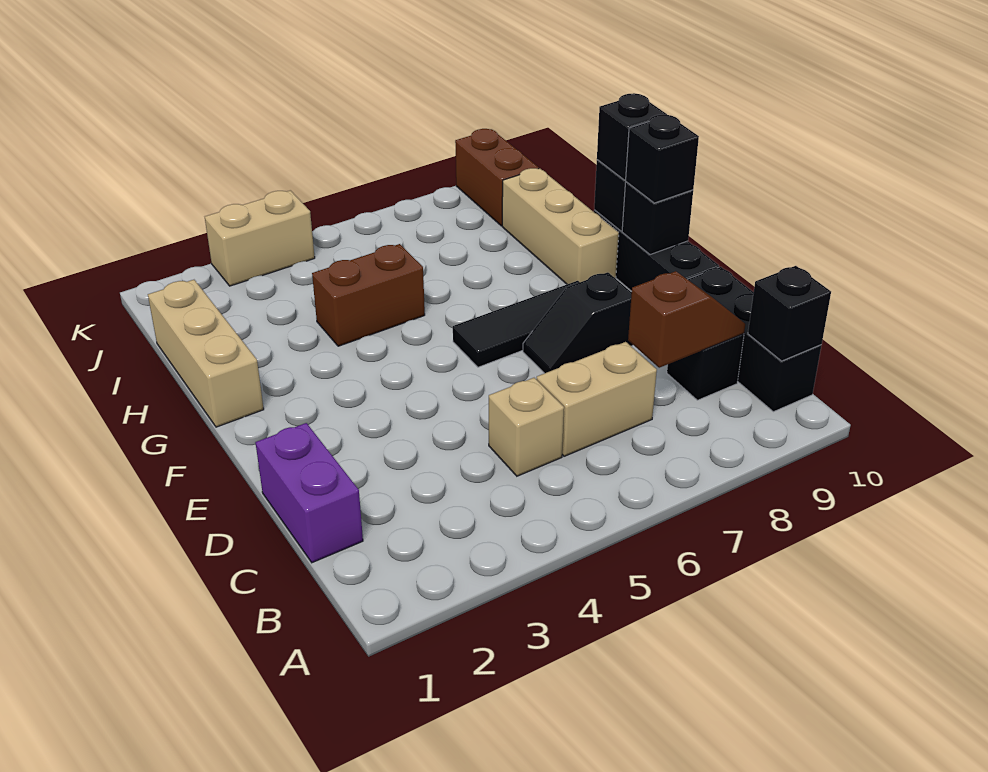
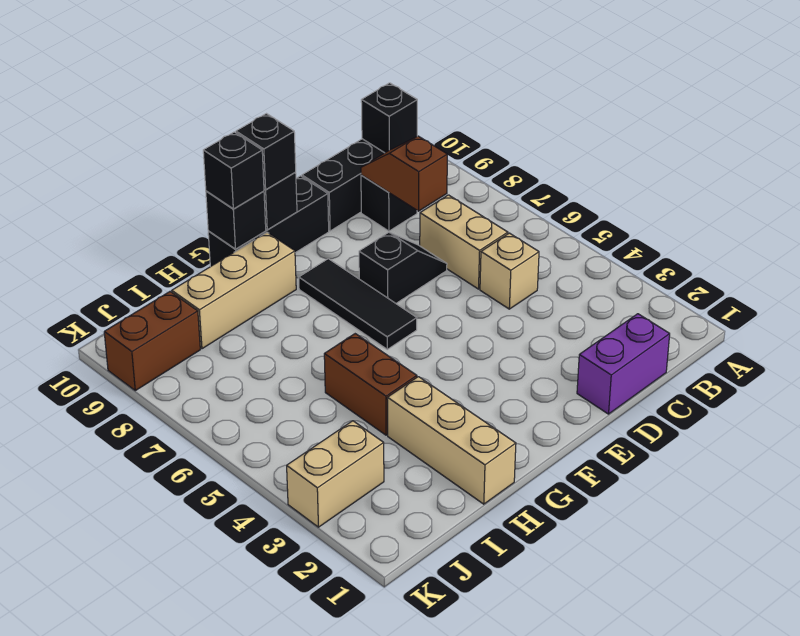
black 1x2 slope [523,272,633,373] -> black 1x2 slope turned to [359,232,447,303]
tan 1x3 brick [148,280,264,427] -> tan 1x3 brick turned to [387,377,516,504]
tan 1x2 brick [205,190,315,286] -> tan 1x2 brick turned to [287,421,384,527]

